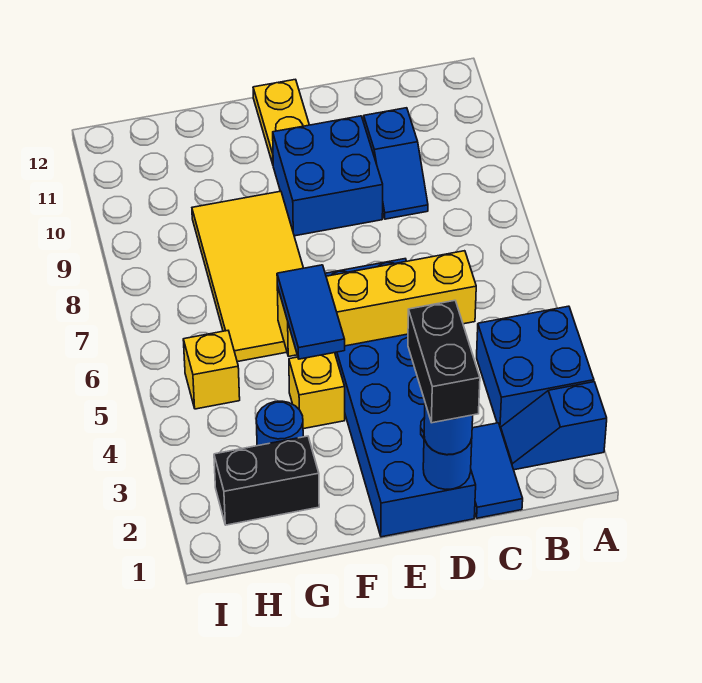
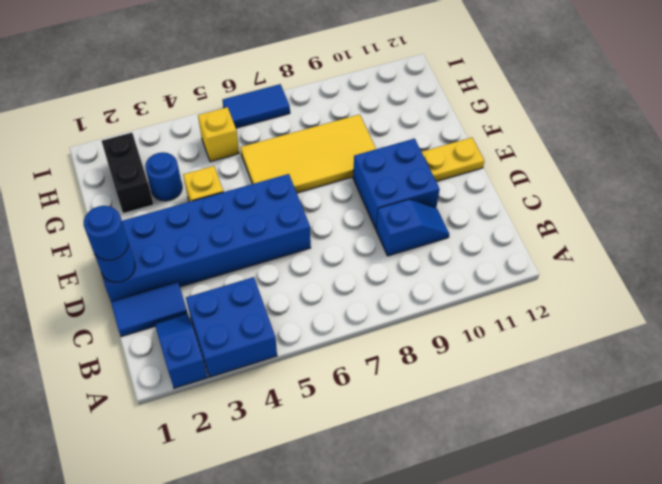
yellow 1x4 brick [277,251,476,356] -> none
blue 1x2 slope [364,108,428,219] -> blue 1x2 slope turned to [376,199,449,256]
black 1x2 brick [408,300,480,423] -> none
blue 1x2 tile [277,265,345,359] -> blue 1x2 tile moved to [223,84,290,128]

